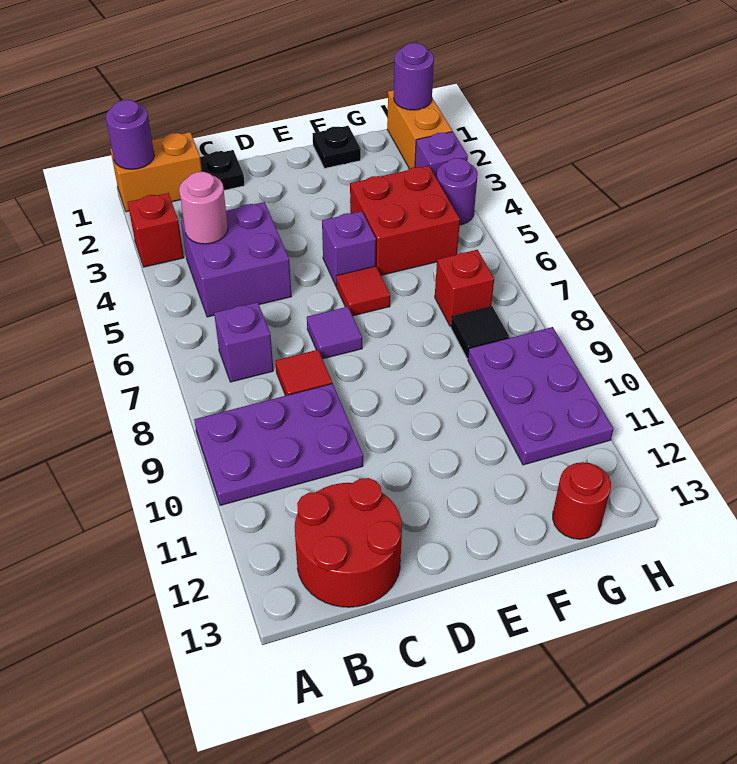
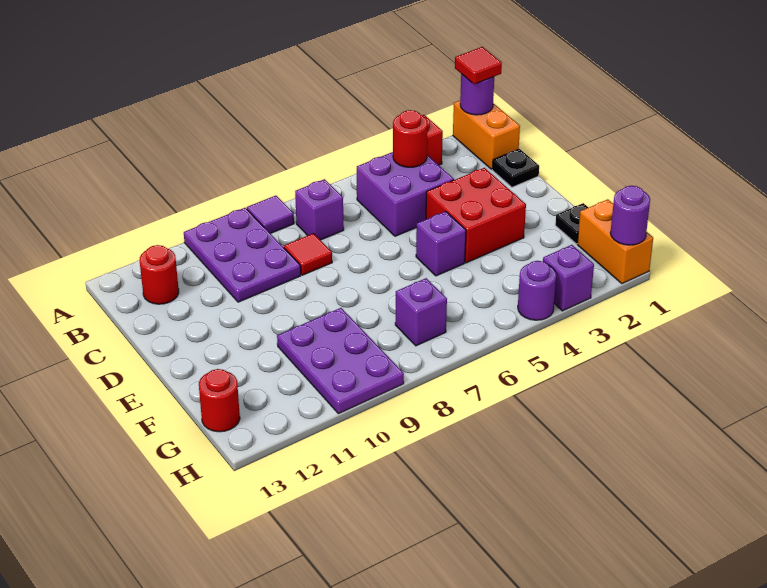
pink 1x1 round brick [179,172,228,244] -> red 1x1 round brick [393,110,428,167]
red 2x2 round brick [295,478,402,607] -> red 1x1 round brick [140,245,179,304]
purple 1x1 tile [307,307,362,359] -> purple 1x1 tile moved to [247,196,294,234]
red 1x1 tile [336,266,390,316] -> red 1x1 tile moved to [455,47,502,84]
red 2x2 brick [350,166,460,275] -> red 2x2 brick moved to [426,168,526,263]
red 1x1 brick [435,250,494,327] -> purple 1x1 brick [395,278,447,346]
black 1x1 tile [451,306,509,359] -> none
purple 2x3 plate [468,327,614,465] -> purple 2x3 plate turned to [277,308,404,414]
orange 1x2 brick [387,90,452,169] -> orange 1x2 brick turned to [577,199,653,283]

